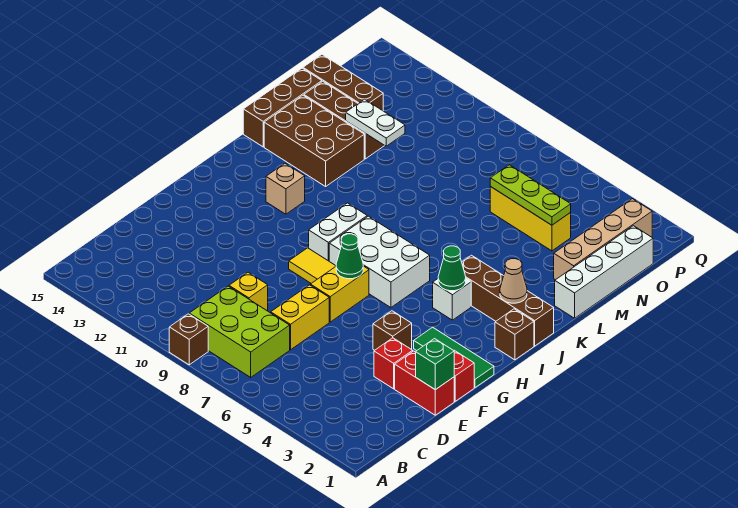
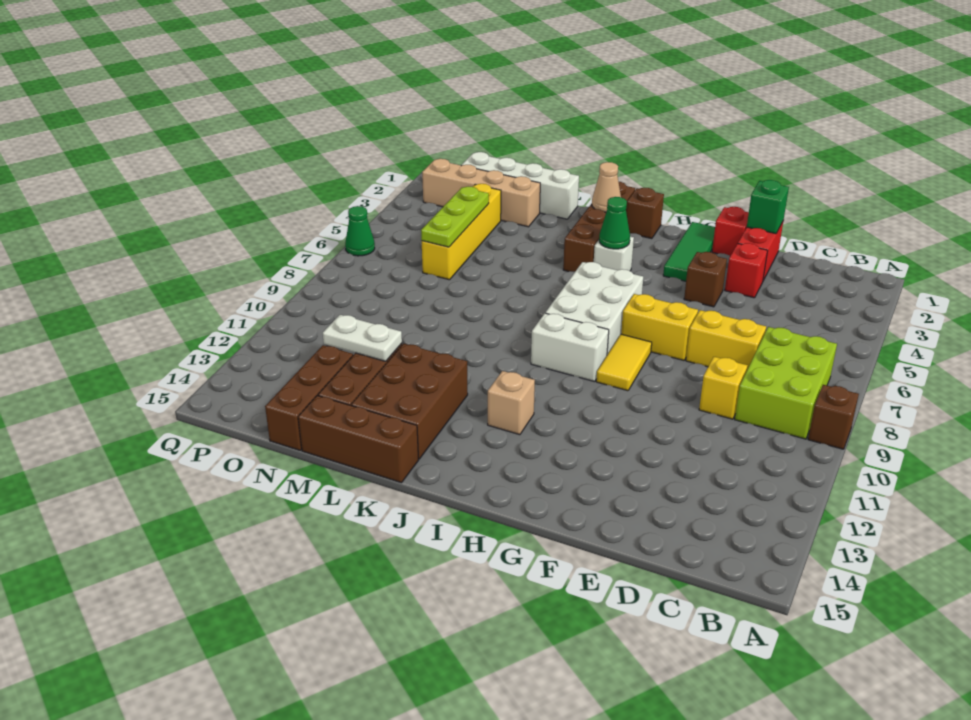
green 1x1 cone [336,234,363,279] -> green 1x1 cone moved to [345,206,375,256]
white 1x2 plate [346,99,405,146] -> white 1x2 plate turned to [323,315,402,361]
yellow 1x3 brick [490,187,571,251] -> yellow 1x4 brick [422,184,501,280]

